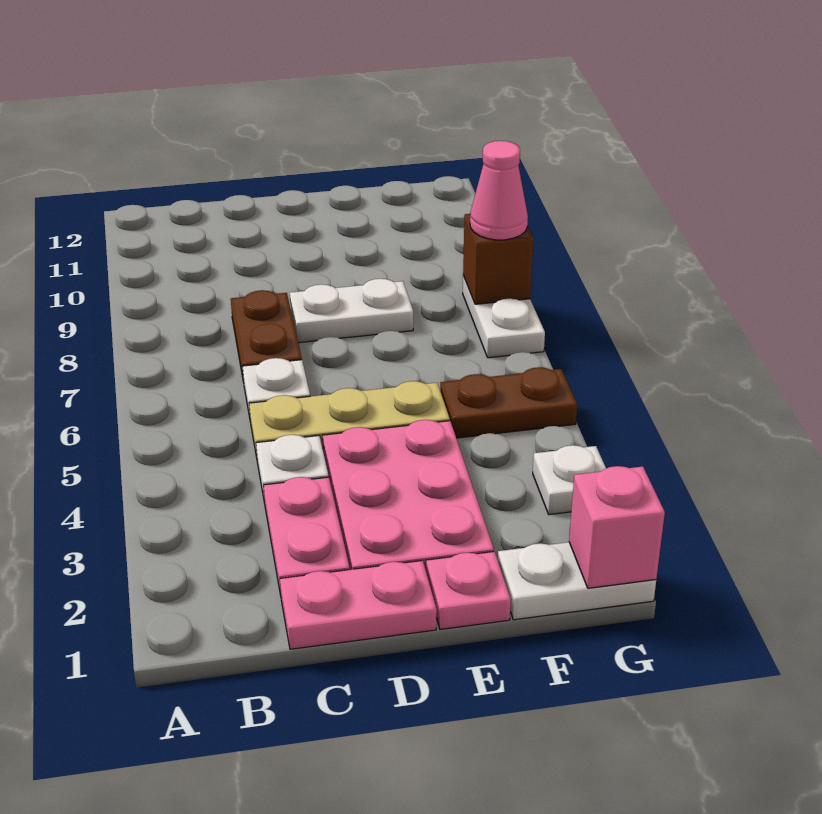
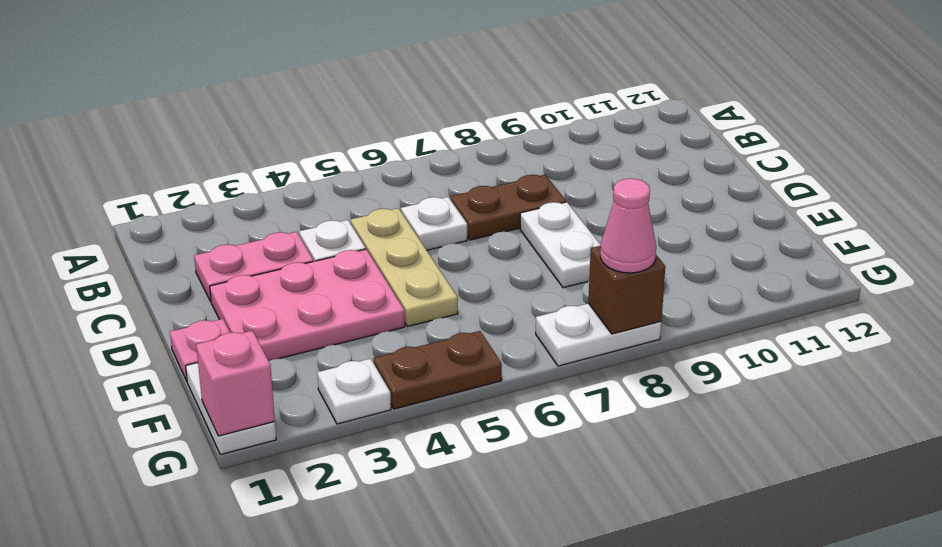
pink 1x2 plate [280,561,437,649] -> none
brown 1x2 plate [440,367,577,438] -> brown 1x2 plate turned to [374,331,502,409]

